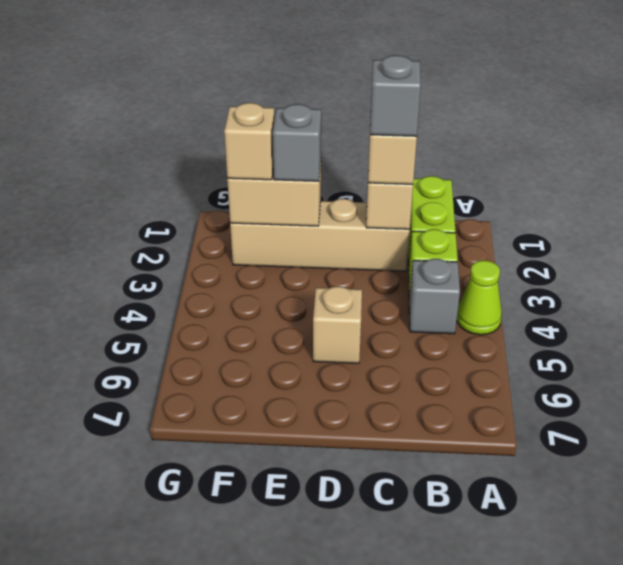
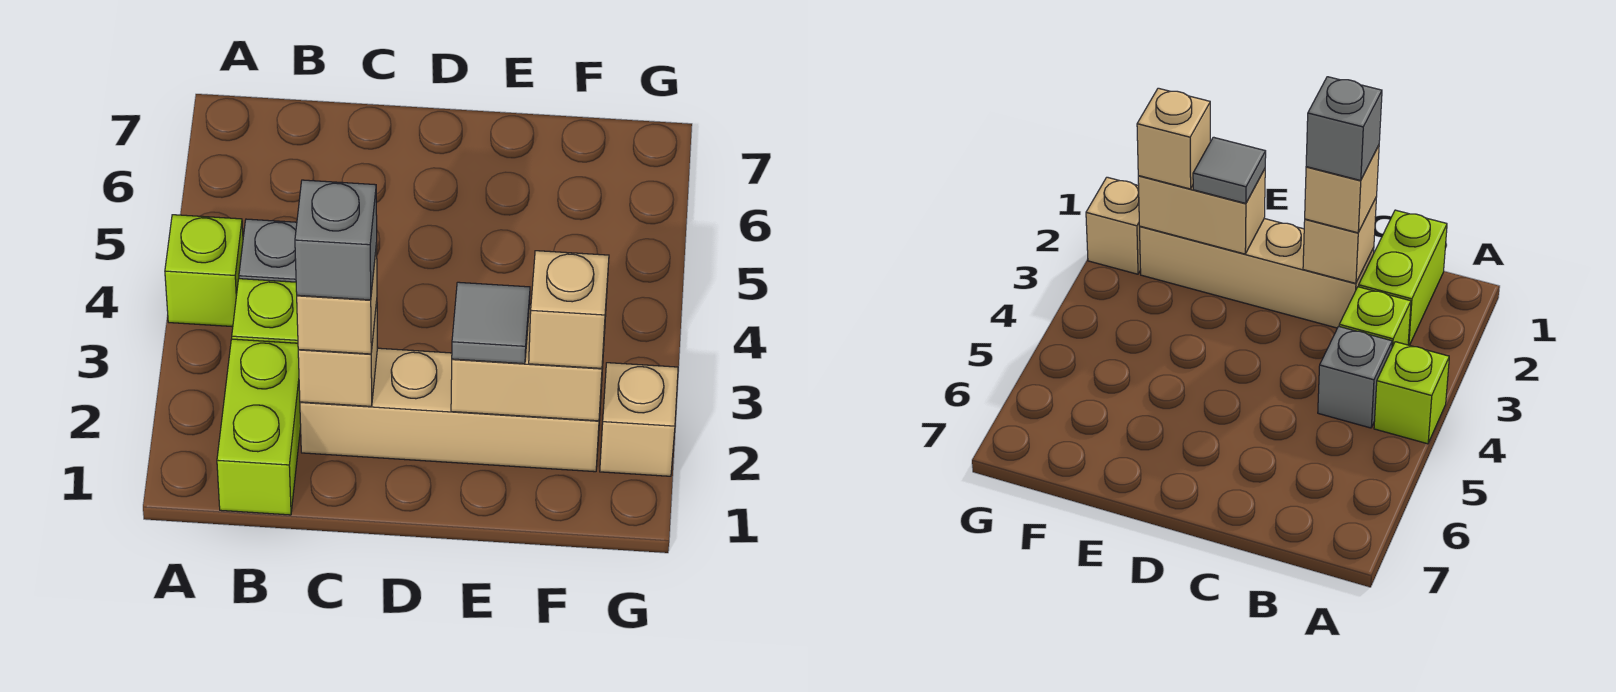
lime 1x1 cone [457,260,502,335] -> lime 1x1 brick [165,215,243,327]
tan 1x1 brick [313,286,362,363] -> tan 1x1 brick moved to [600,363,678,476]
grey 1x1 brick [273,104,321,181] -> grey 1x1 tile [452,282,530,364]

